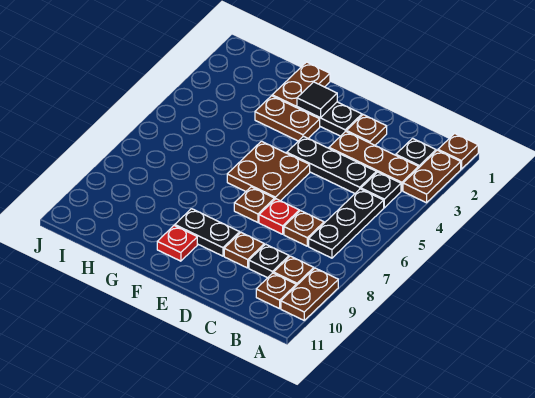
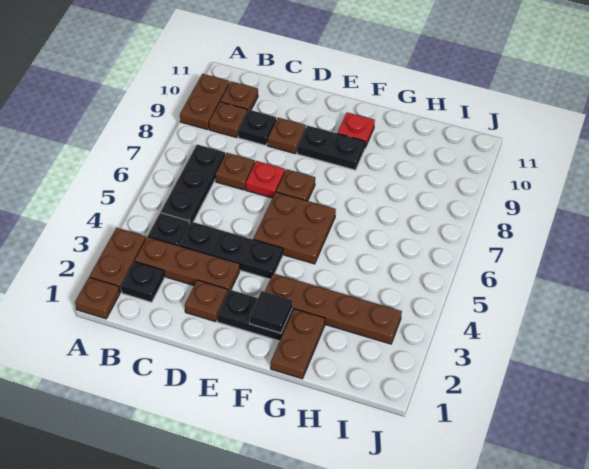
brown 1x2 plate [255,96,320,141] -> brown 1x4 plate [265,274,402,344]

